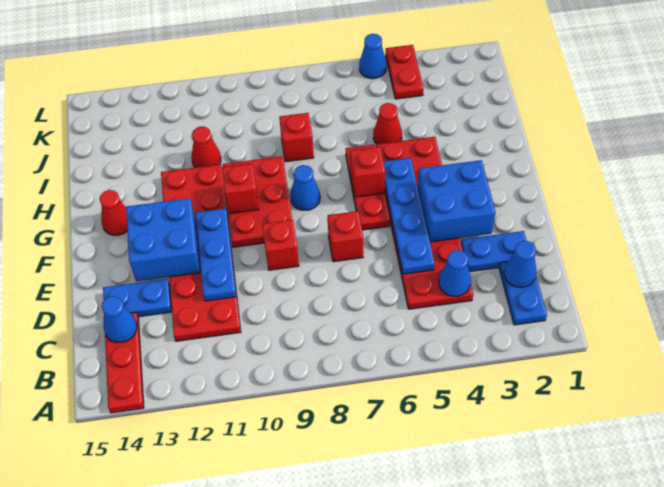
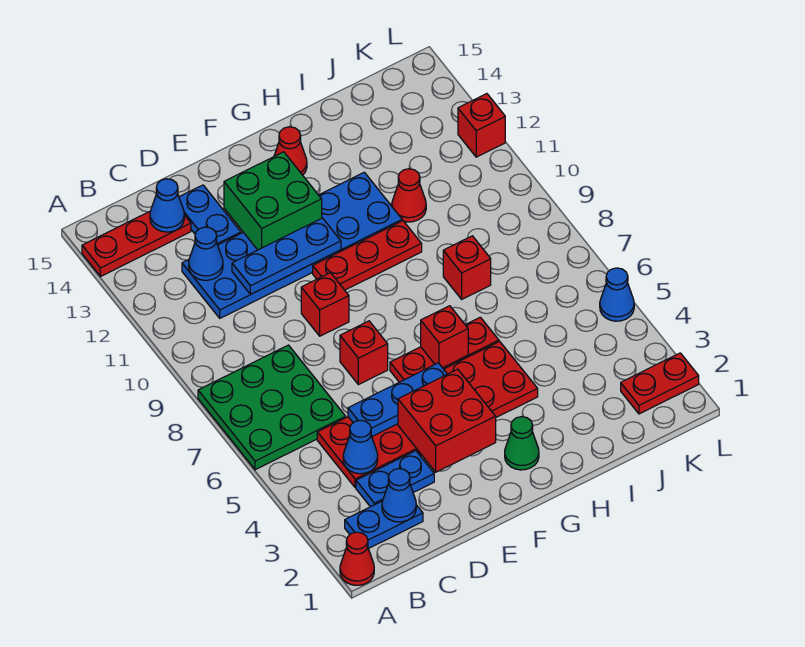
none -> green 3x3 plate [198,345,346,470]
red 2x6 plate [161,164,241,341] -> blue 2x6 plate [182,172,402,318]
blue 1x2 plate [461,231,527,272] -> blue 1x2 plate turned to [356,451,434,507]
blue 1x4 plate [383,158,435,274] -> blue 1x3 plate [348,363,447,436]
blue 2x2 brick [418,160,496,242] -> red 2x2 brick [398,369,496,472]
blue 2x2 brick [126,198,200,281] -> green 2x2 brick [224,152,322,250]
red 2x3 plate [223,156,292,247] -> red 1x3 plate [313,221,422,290]
none -> green 1x1 cone [505,417,539,470]
blue 1x1 cone [290,165,320,210] -> blue 1x1 cone moved to [189,227,223,280]
red 1x1 brick [222,163,259,214] -> red 1x1 brick moved to [458,94,505,157]
red 1x1 cone [373,103,402,144] -> red 1x1 cone moved to [340,532,374,585]
red 1x2 plate [386,45,424,99] -> red 1x2 plate moved to [621,353,699,414]

